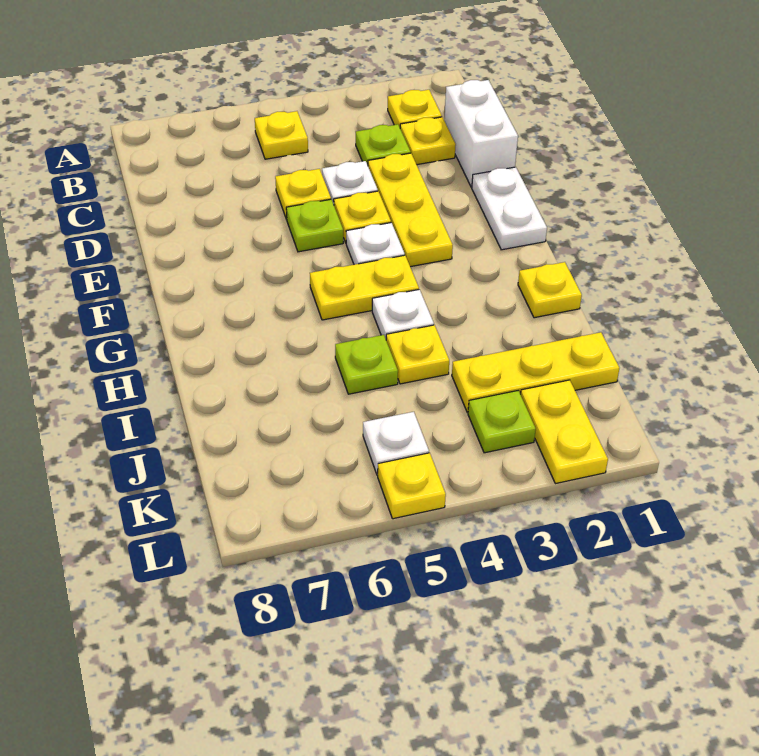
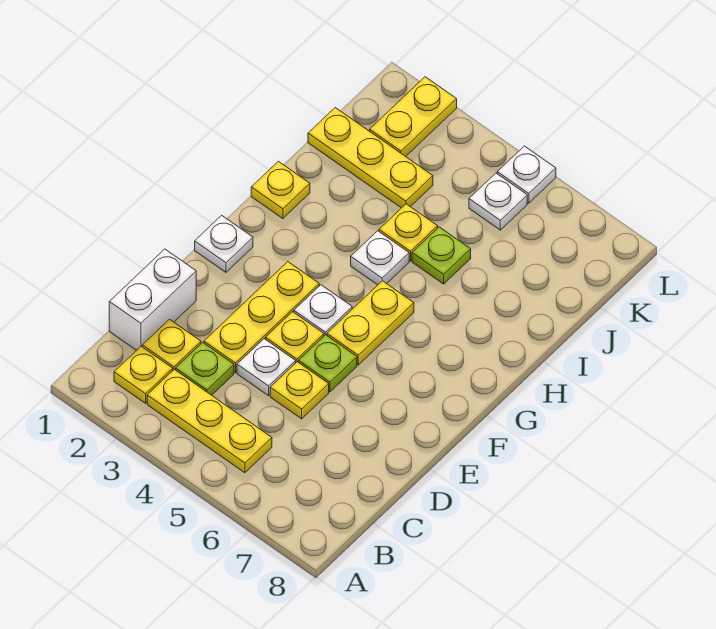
yellow 1x1 plate [255,111,308,159] -> yellow 1x3 plate [147,369,272,473]
white 1x2 plate [472,167,547,250] -> white 1x1 plate [195,215,253,272]
yellow 1x2 plate [310,255,419,320] -> yellow 1x2 plate turned to [327,281,414,365]
lime 1x1 plate [468,391,536,453] -> none
yellow 1x1 plate [378,453,446,519] -> white 1x1 plate [497,146,556,203]

